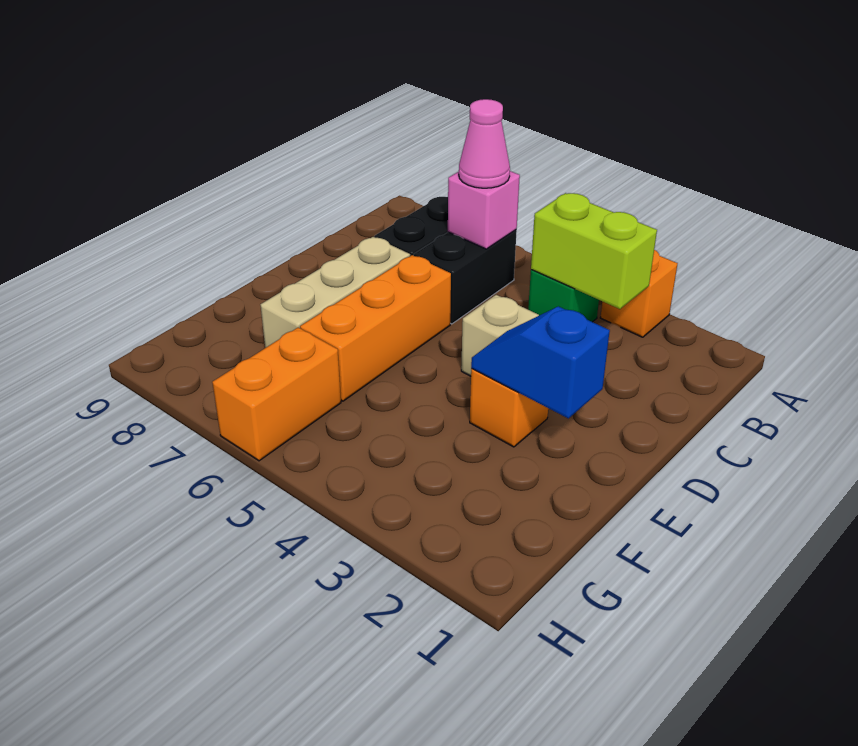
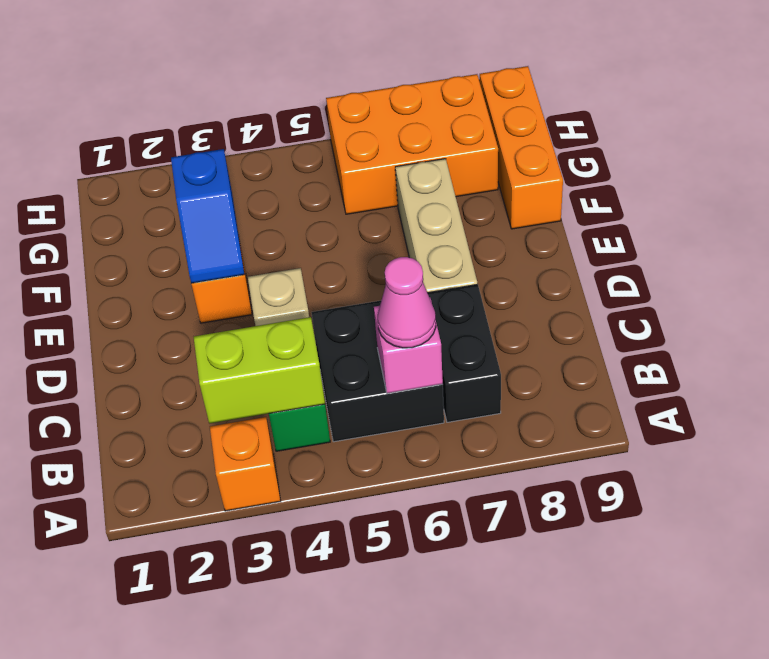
black 1x2 brick [414,230,517,324] -> black 2x2 brick [311,301,444,442]
orange 1x3 brick [300,255,451,401] -> orange 1x3 brick moved to [480,66,563,229]
blue 1x2 slope [471,306,610,418] -> blue 1x2 slope turned to [171,149,245,283]
orange 1x2 brick [212,328,341,461] -> orange 2x3 brick [326,74,498,214]

